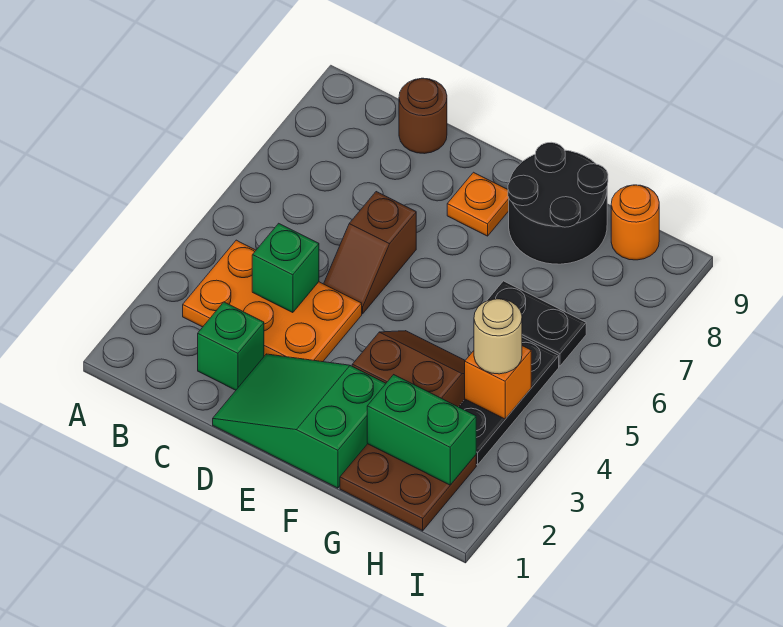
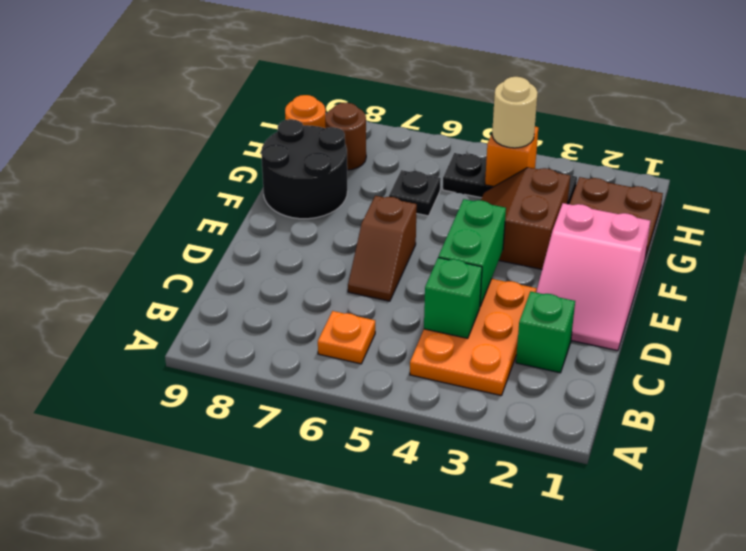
brown 1x1 round brick [399,78,447,154] -> brown 1x1 round brick moved to [325,103,366,170]
green 2x3 slope [213,354,386,488] -> pink 2x3 slope [536,203,650,351]
brown 1x2 slope [324,192,416,314] -> brown 1x2 slope turned to [348,196,417,301]
orange 1x1 plate [447,172,509,236] -> orange 1x1 plate moved to [318,311,375,364]
green 1x2 brick [367,375,476,485] -> green 1x2 brick moved to [438,199,506,306]
black 1x2 plate [487,281,586,366] -> black 1x1 plate [389,170,441,216]

